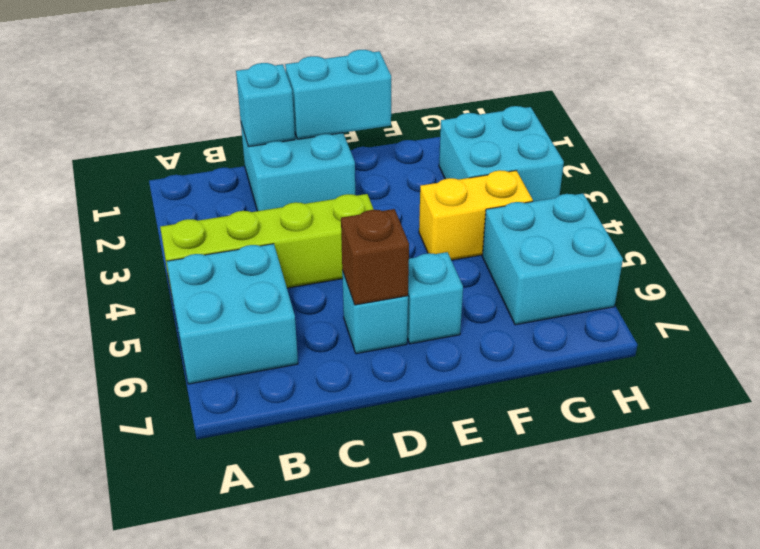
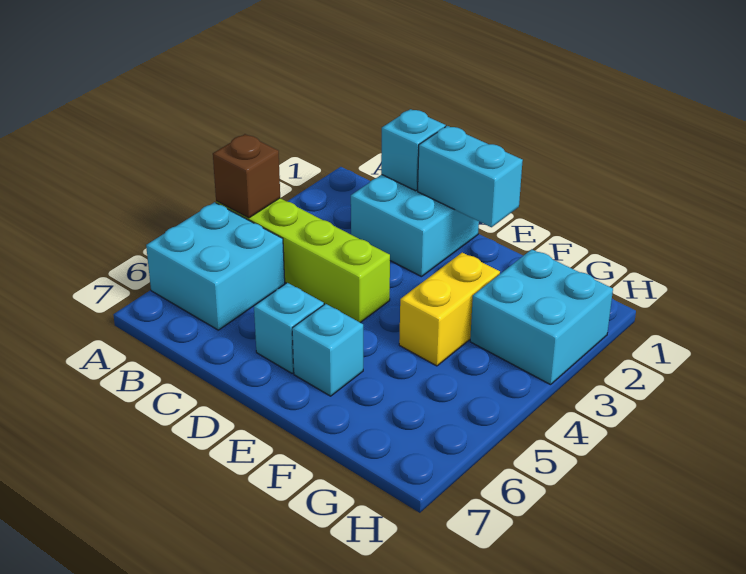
brown 1x1 brick [341,209,409,305] -> brown 1x1 brick moved to [213,134,280,218]
yellow 1x2 brick [419,170,533,260] -> yellow 1x2 brick turned to [399,253,500,366]
cyan 2x2 brick [482,194,623,325] -> none

